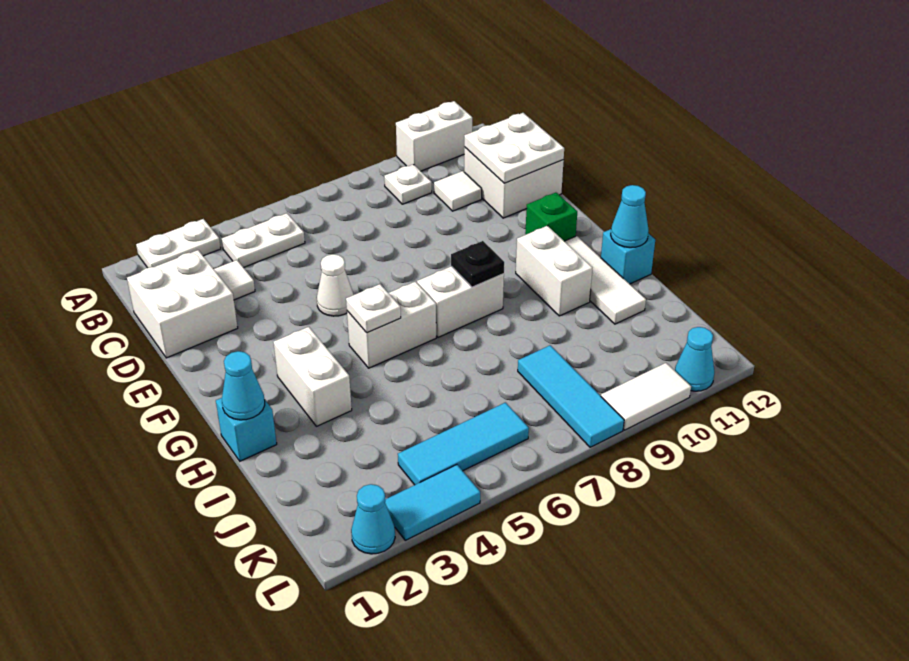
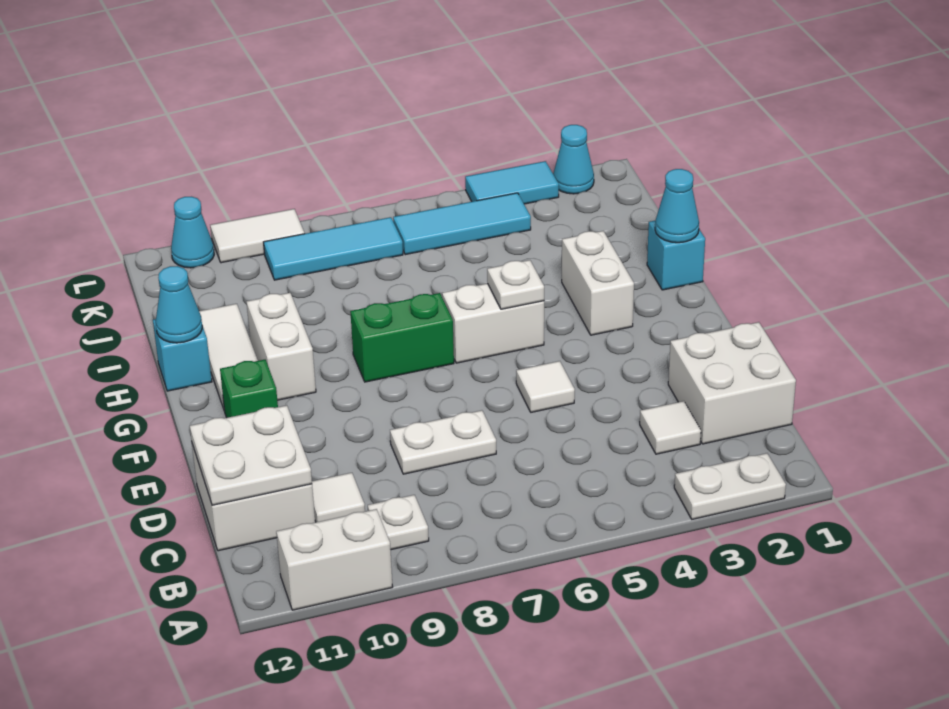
white 1x2 plate [222,213,305,268] -> white 1x2 plate moved to [390,410,496,474]
white 1x1 cone [317,254,354,316] -> white 1x1 tile [516,361,575,412]
white 1x2 brick [417,266,504,337] -> green 1x2 brick [350,293,454,382]
black 1x1 plate [451,241,504,287] -> none
cyan 1x3 tile [518,345,624,447] -> cyan 1x3 tile turned to [264,217,403,280]

